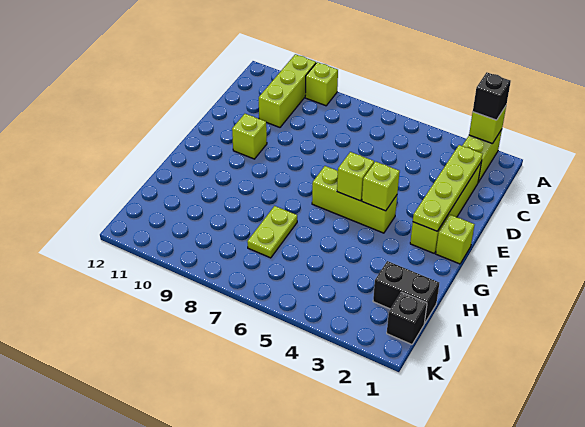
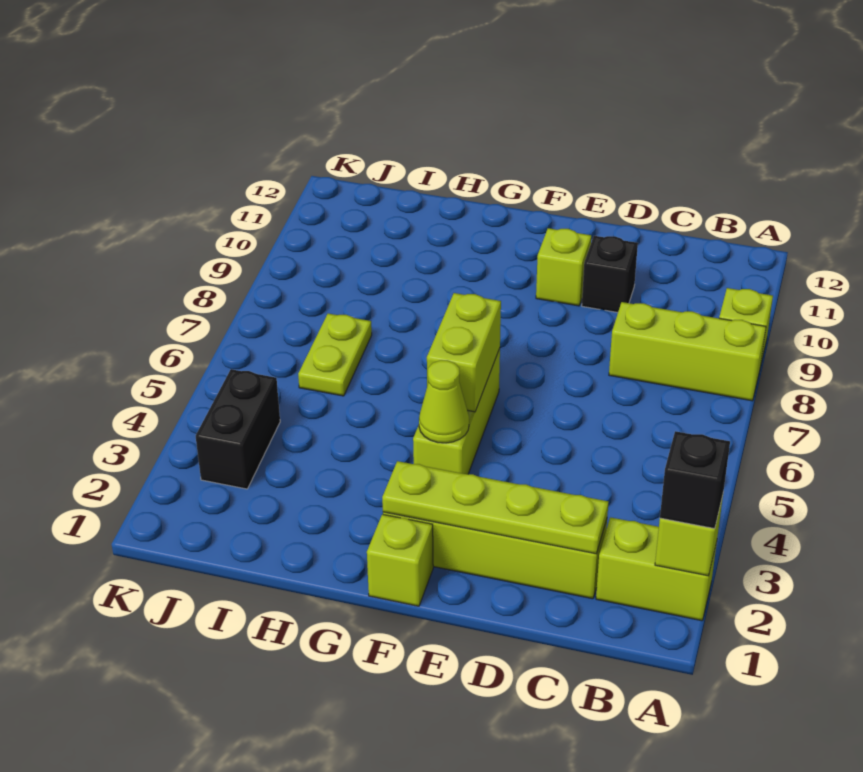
lime 1x3 brick [259,54,316,127] -> lime 1x3 brick moved to [609,302,766,401]
lime 1x1 brick [362,162,400,211] -> lime 1x1 cone [419,360,469,443]
lime 1x1 brick [337,152,374,201] -> lime 1x2 brick [427,293,501,412]
lime 1x2 plate [247,206,297,258] -> lime 1x2 plate turned to [298,313,372,396]
black 1x2 brick [373,261,439,324] -> black 1x2 brick moved to [196,369,280,489]
black 1x1 brick [387,292,427,344] -> black 1x1 brick moved to [582,236,638,312]

